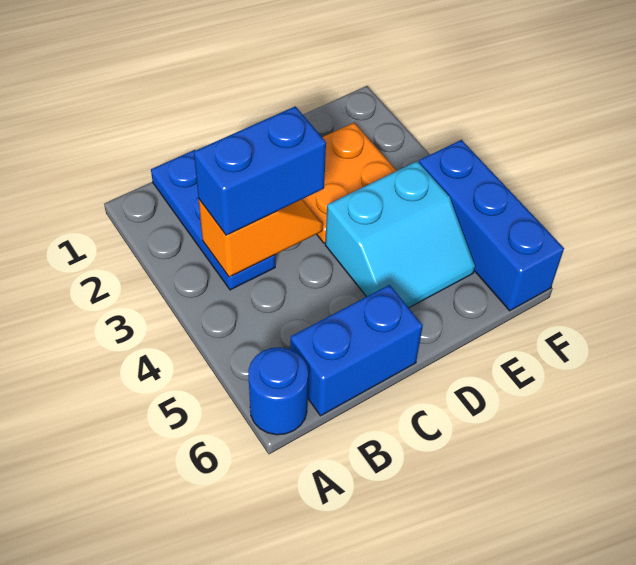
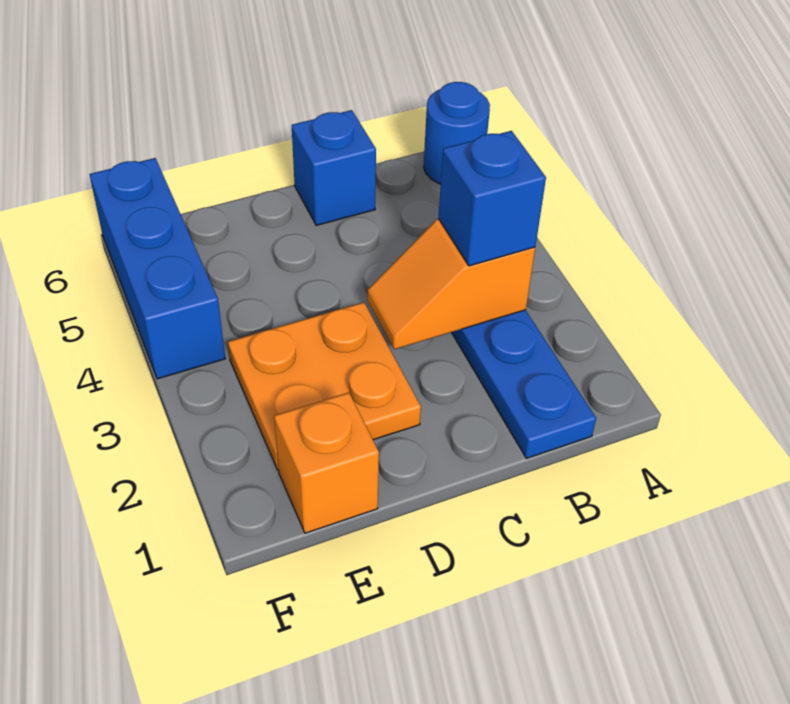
blue 1x2 brick [194,106,326,235] -> blue 1x1 brick [438,131,546,266]
blue 1x2 brick [290,285,423,416] -> blue 1x1 brick [292,110,376,226]
cyan 2x2 slope [325,161,475,308] -> none
none -> orange 1x1 brick [274,393,379,533]

